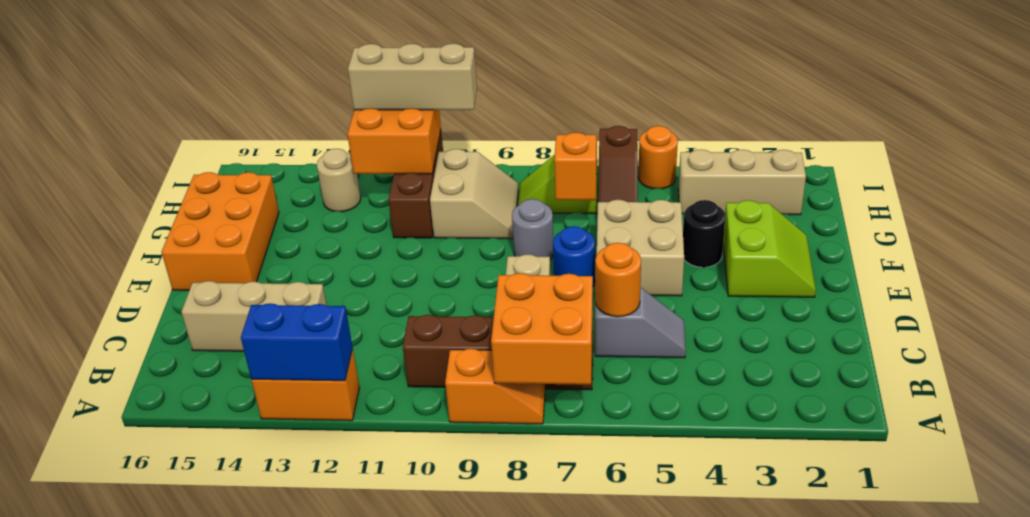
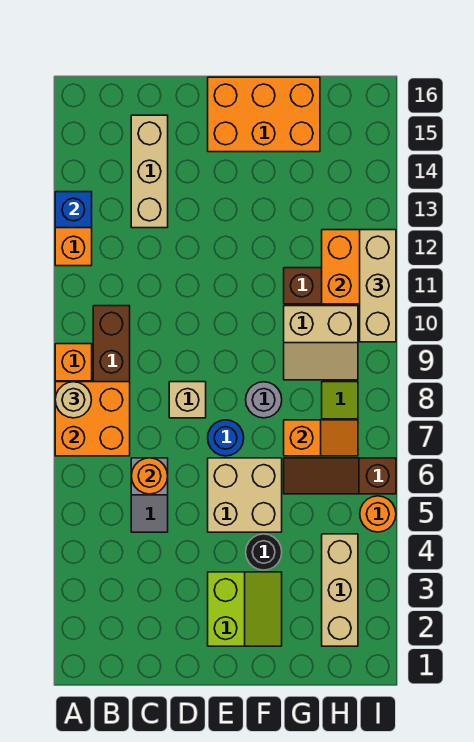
blue 1x2 brick [241,303,353,381] -> blue 1x1 brick [55,192,92,228]
lime 2x2 slope [723,200,816,297] -> lime 2x2 slope turned to [208,572,282,646]
tan 1x1 round brick [317,149,361,212] -> tan 1x1 round brick moved to [55,382,91,418]

